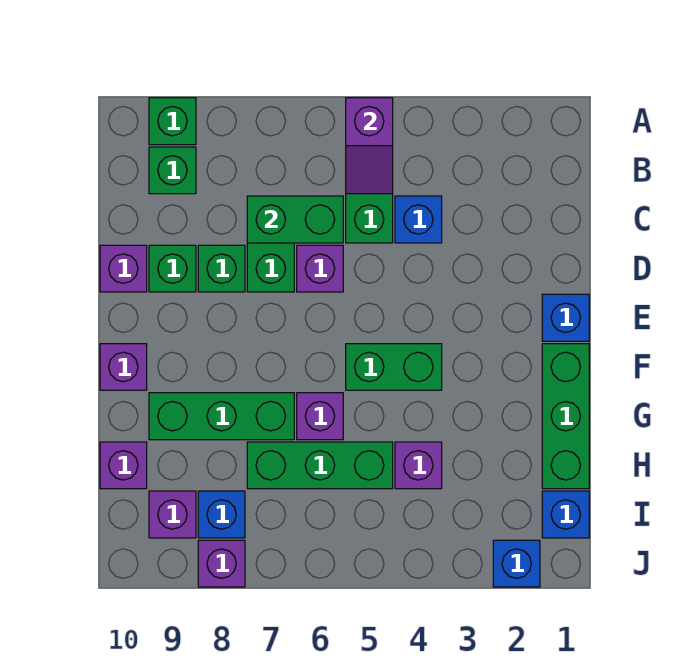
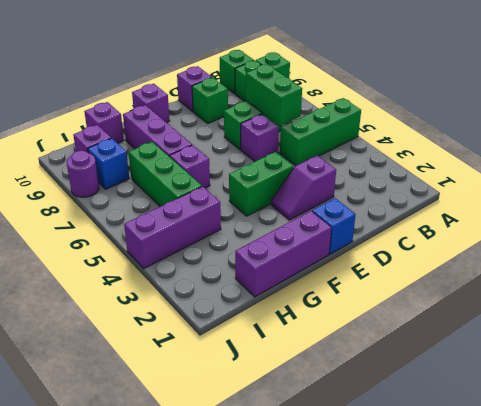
purple 1x2 slope [346,98,393,194] -> purple 1x2 slope moved to [271,155,336,220]
blue 1x1 brick [395,196,442,243] -> none
green 1x1 brick [198,245,245,292] -> green 1x1 brick moved to [220,50,254,94]
green 1x3 brick [542,344,589,489] -> purple 1x3 brick [235,211,331,297]
green 1x2 brick [346,344,442,390] -> green 1x2 brick turned to [229,152,294,216]
green 1x3 brick [149,393,294,440] -> purple 1x3 brick [123,105,192,157]
purple 1x1 brick [395,442,442,489] -> purple 1x3 brick [124,187,221,268]
blue 1x1 brick [542,491,589,538] -> none
blue 1x1 brick [493,540,540,587] -> none
purple 1x1 brick [198,540,245,587] -> purple 1x1 round brick [67,151,99,197]

